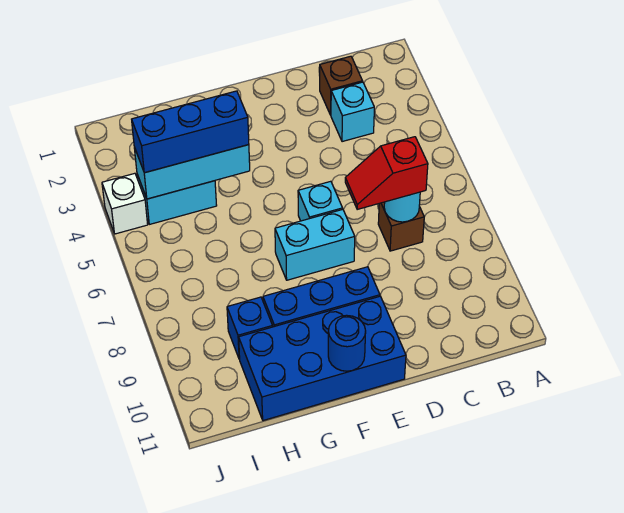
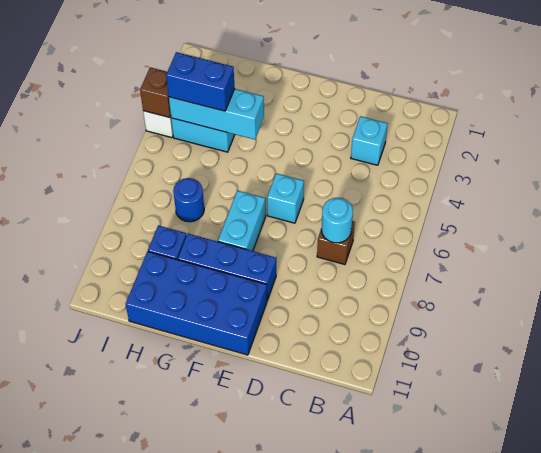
brown 1x1 brick [320,56,363,115] -> brown 1x1 brick moved to [140,67,171,118]
red 1x2 slope [345,137,428,209] -> none
cyan 1x2 brick [275,209,355,280] -> cyan 1x2 brick turned to [218,191,266,251]
blue 1x1 round brick [328,315,366,371] -> blue 1x1 round brick moved to [173,178,204,222]
blue 1x3 brick [132,91,249,173] -> blue 1x2 brick [166,52,235,111]

